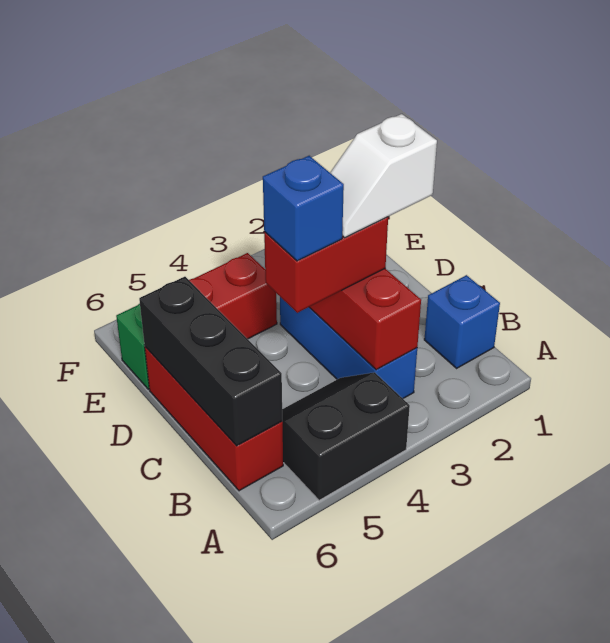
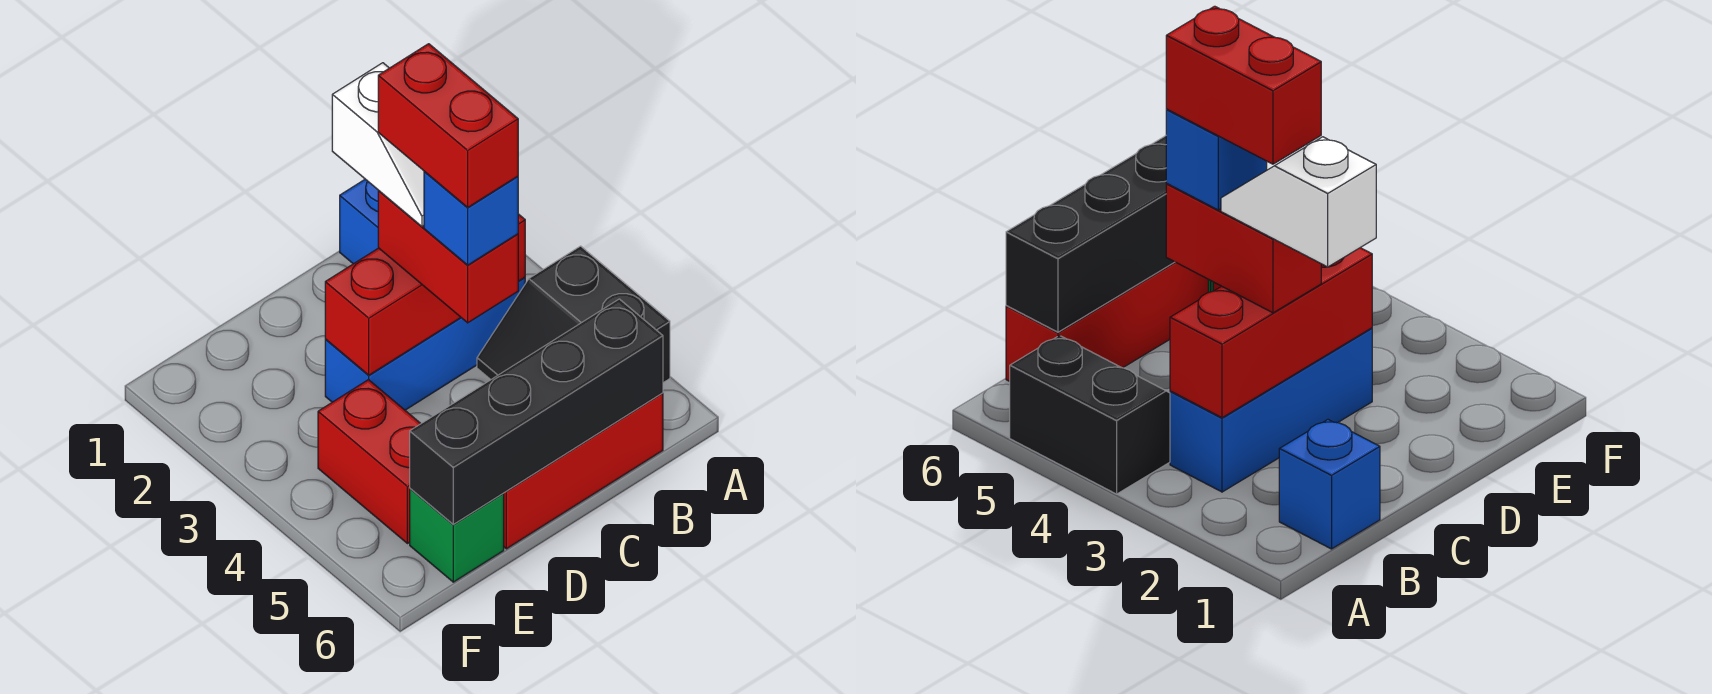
black 1x3 brick [139,277,282,446] -> black 1x4 brick [410,299,663,524]
none -> red 1x2 brick [378,44,518,207]

